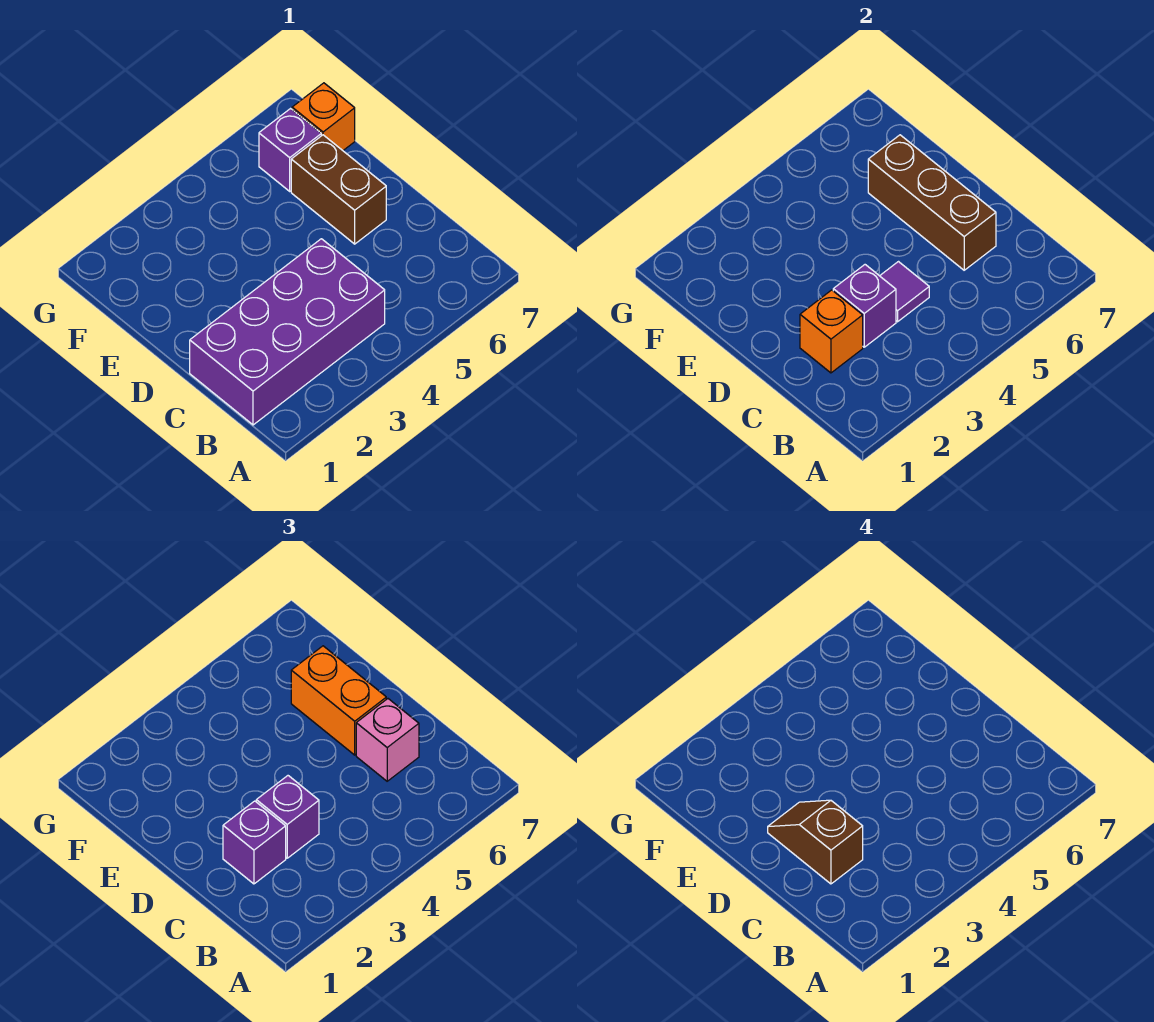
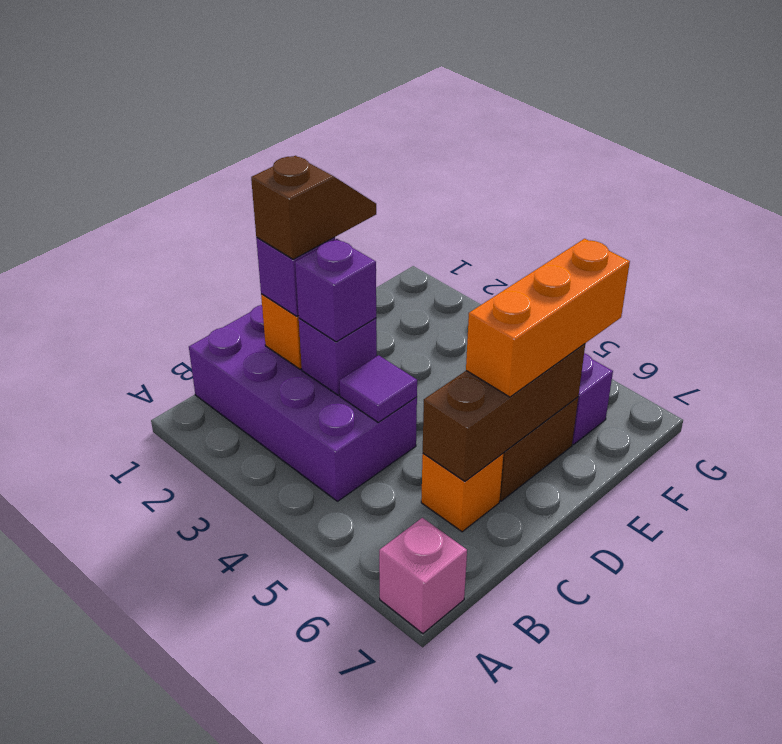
pink 1x1 brick [356,699,419,781] -> pink 1x1 brick moved to [379,518,467,634]
orange 1x2 brick [291,646,386,755] -> orange 1x3 brick [466,239,630,397]
orange 1x1 brick [292,83,355,150] -> orange 1x1 brick moved to [421,454,503,532]

